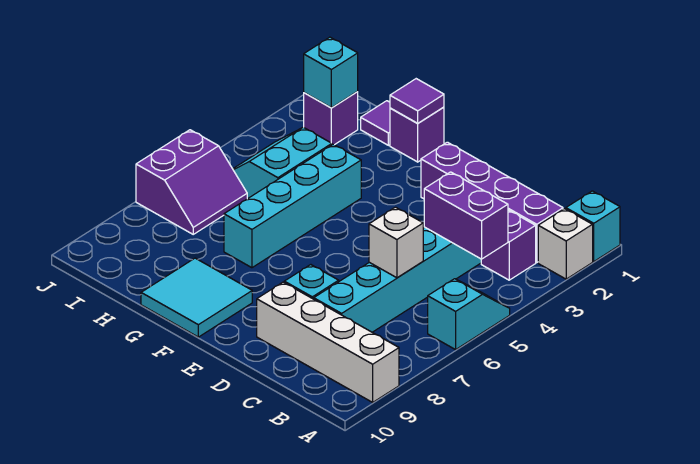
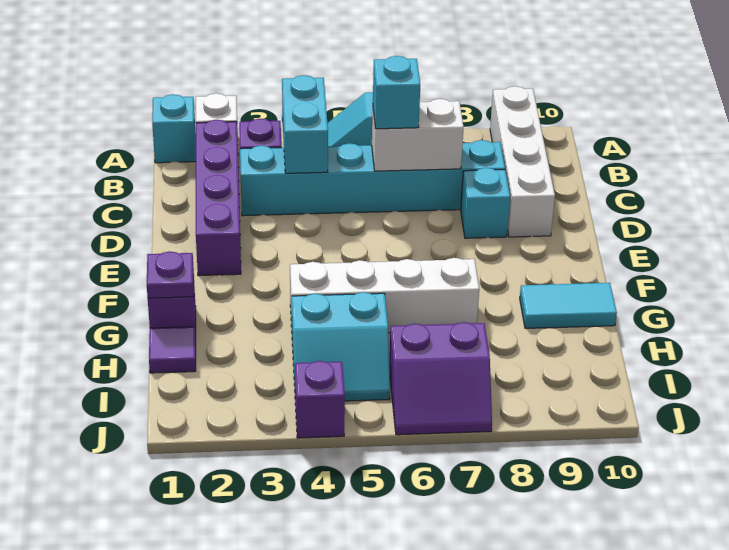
purple 1x2 brick [424,172,508,259] -> cyan 1x2 brick [282,75,328,173]
white 1x1 brick [369,207,423,278] -> white 1x2 brick [372,99,464,171]
cyan 2x2 tile [141,258,252,337] -> cyan 1x2 tile [520,283,617,328]
purple 1x1 tile [390,79,444,123] -> purple 1x1 plate [147,251,193,298]
cyan 1x4 brick [224,144,361,268] -> white 1x4 brick [290,258,479,333]
purple 1x1 brick [304,92,358,145] -> purple 1x1 brick moved to [295,361,345,438]
cyan 1x1 brick [304,37,358,108] -> cyan 1x1 brick moved to [373,56,420,129]
purple 2x2 slope [136,130,247,234] -> purple 2x2 slope turned to [389,322,492,435]

